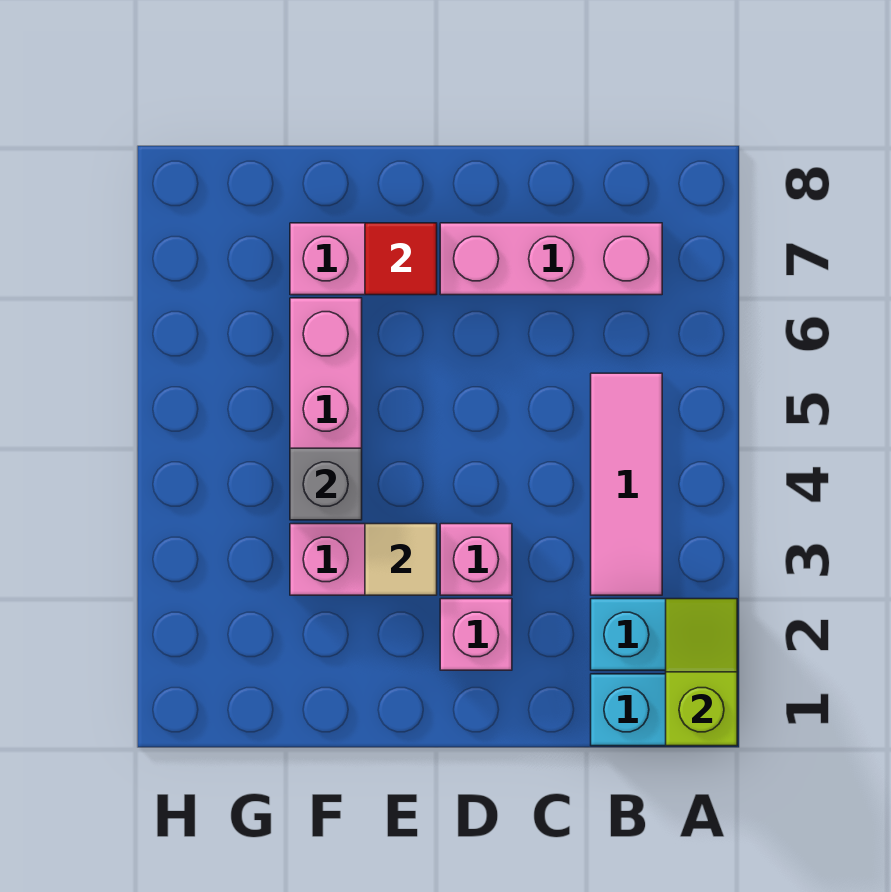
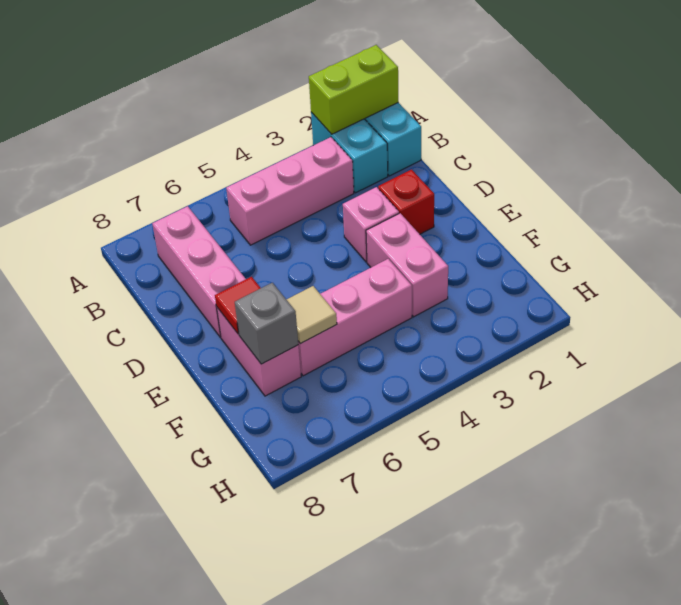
lime 1x2 slope [666,599,737,746] -> lime 1x2 brick [309,45,398,134]
pink 1x3 tile [591,373,662,595] -> pink 1x3 brick [226,137,354,245]
pink 1x1 brick [440,599,512,670] -> red 1x1 brick [378,170,434,234]
tan 1x1 tile [365,524,437,595] -> tan 1x1 tile moved to [286,286,337,344]
grey 1x1 brick [290,448,362,520] -> grey 1x1 brick moved to [235,283,298,364]

